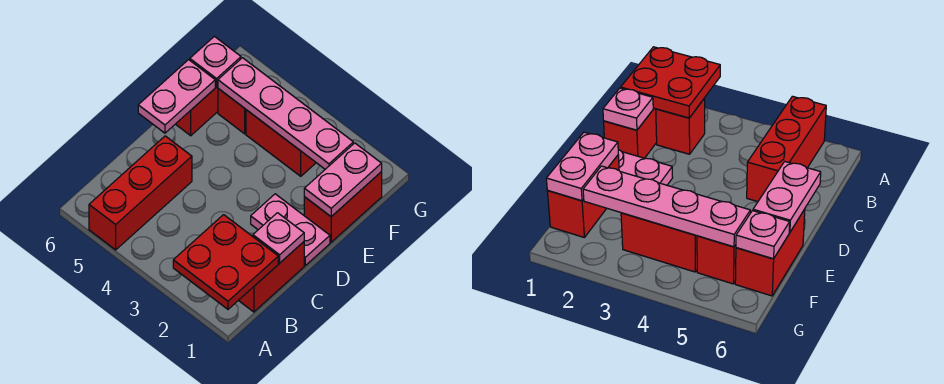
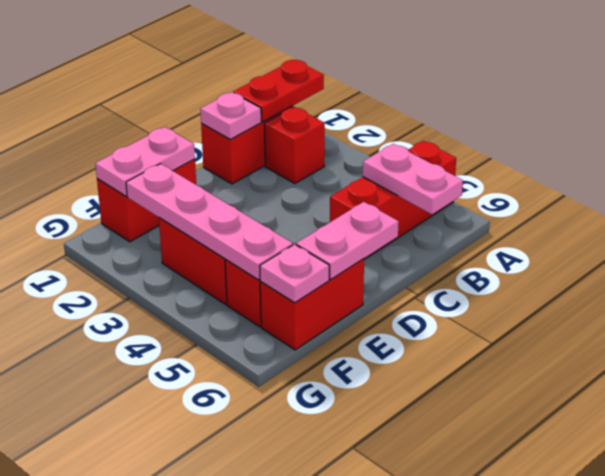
red 2x2 plate [173,215,278,309] -> red 1x2 plate [233,60,324,122]
pink 1x2 plate [251,194,330,265] -> pink 1x2 plate moved to [363,144,463,214]

